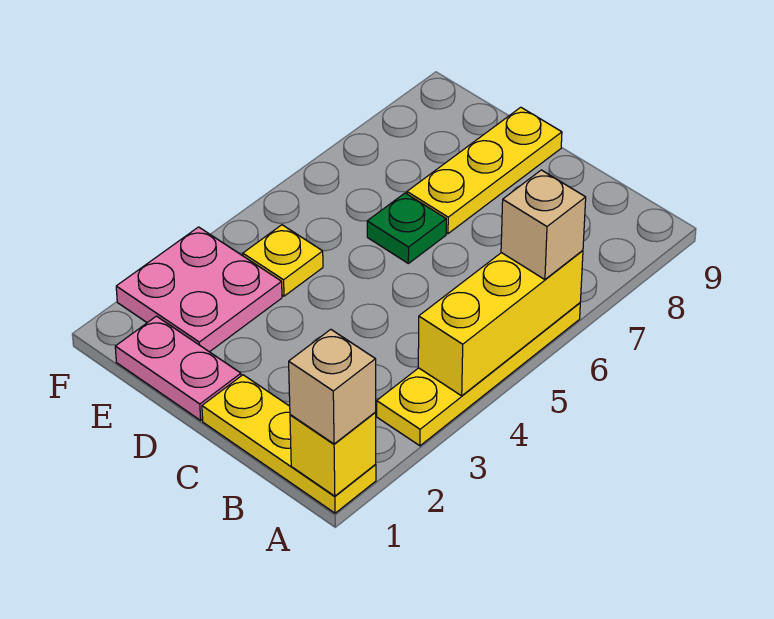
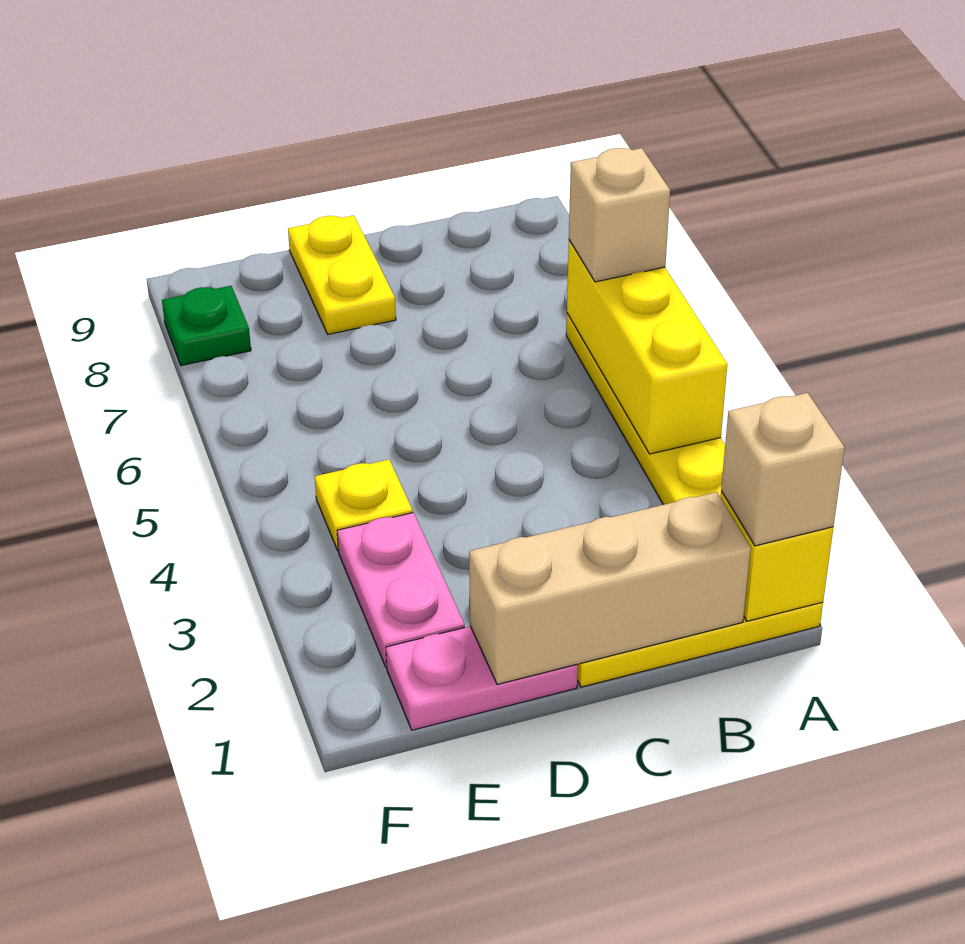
none -> tan 1x3 brick [469,492,751,684]
green 1x1 plate [367,193,446,263] -> green 1x1 plate moved to [162,286,251,366]
yellow 1x3 plate [407,107,562,234] -> yellow 1x2 plate [288,215,396,334]
pink 2x2 plate [116,227,282,352] -> pink 1x2 plate [337,513,465,667]

